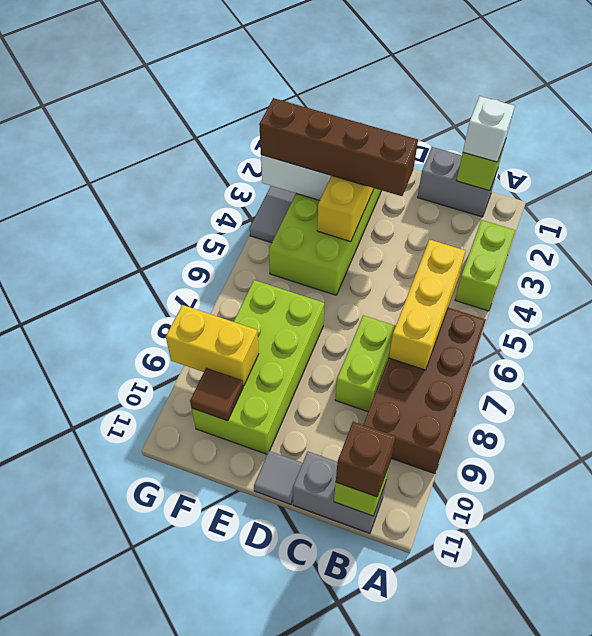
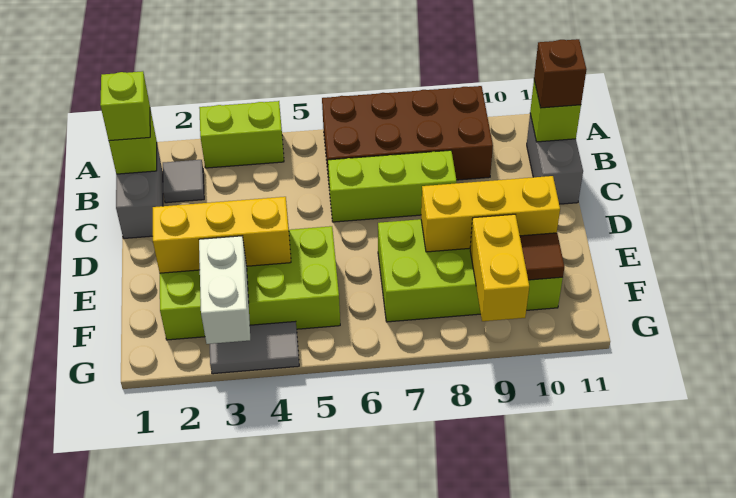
white 1x1 brick [463,96,515,162] -> lime 1x1 brick [100,71,150,141]
yellow 1x3 brick [389,240,465,370] -> yellow 1x3 brick moved to [421,176,560,252]
lime 1x2 brick [335,315,396,412] -> lime 1x3 brick [328,150,457,222]
brown 1x4 brick [259,98,418,196] -> none
grey 1x1 tile [254,451,303,504] -> grey 1x1 tile moved to [163,160,204,203]

